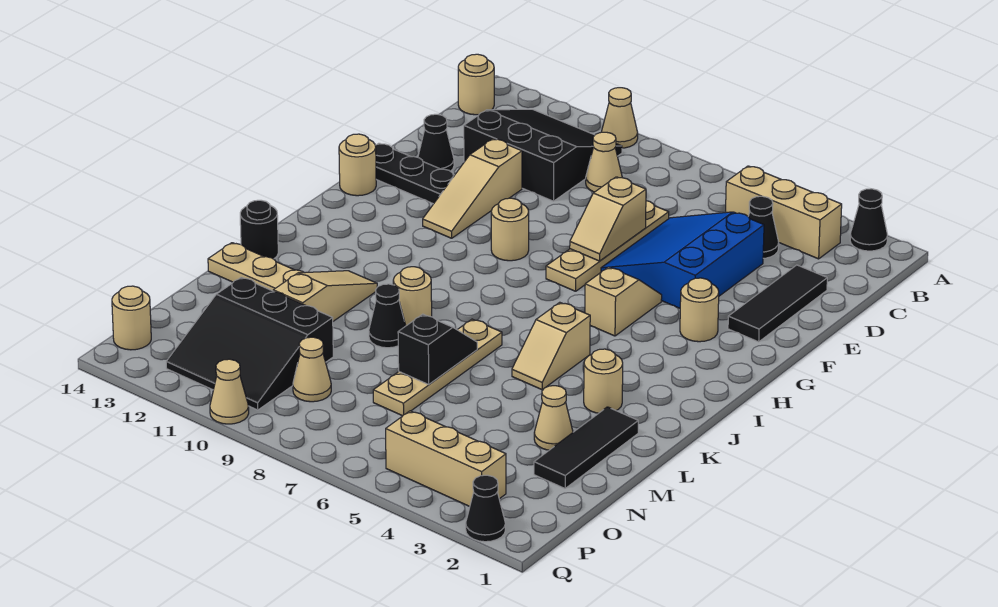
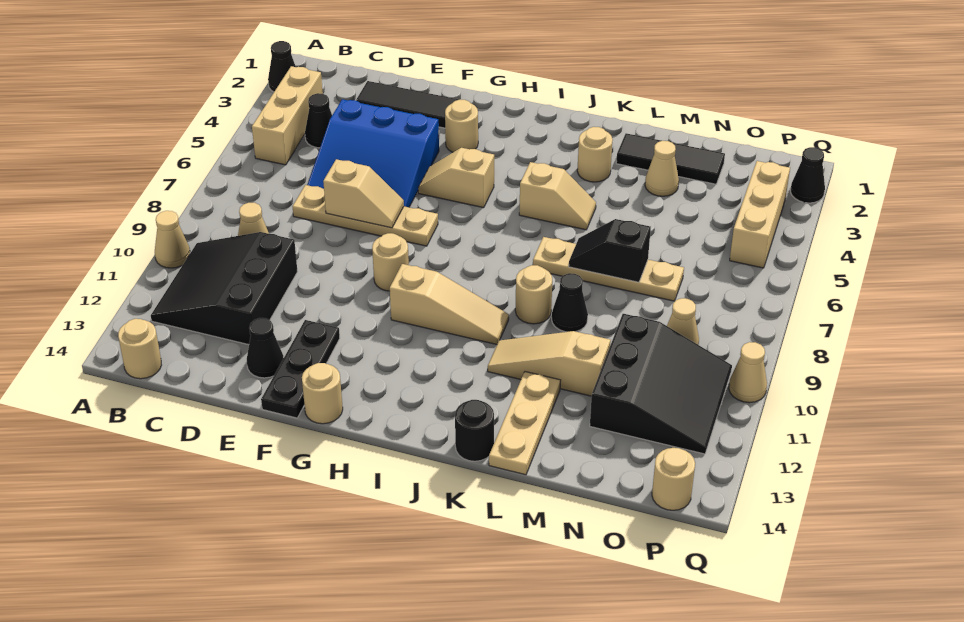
tan 1x3 slope [423,139,522,238] -> tan 1x3 slope moved to [390,264,509,344]

